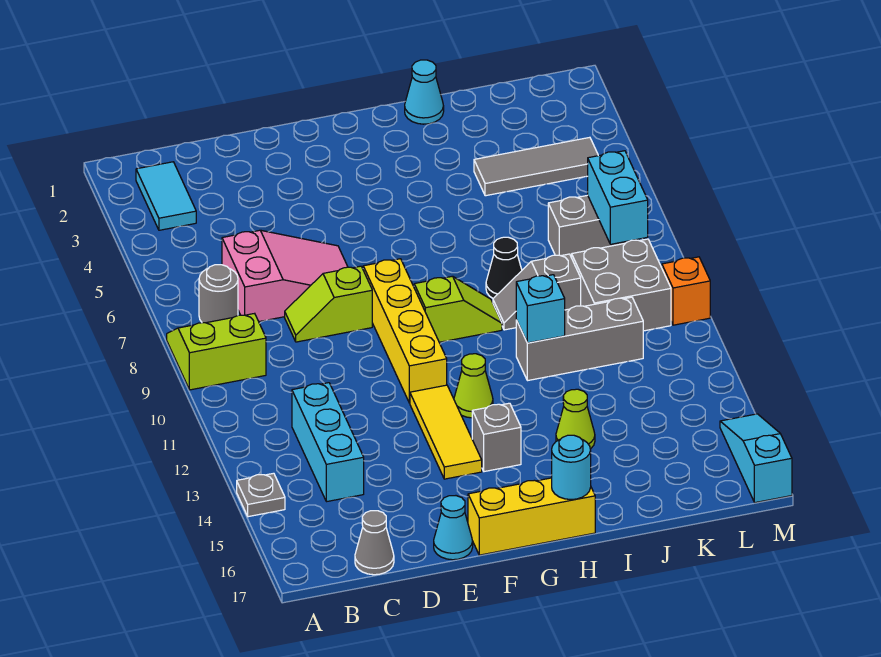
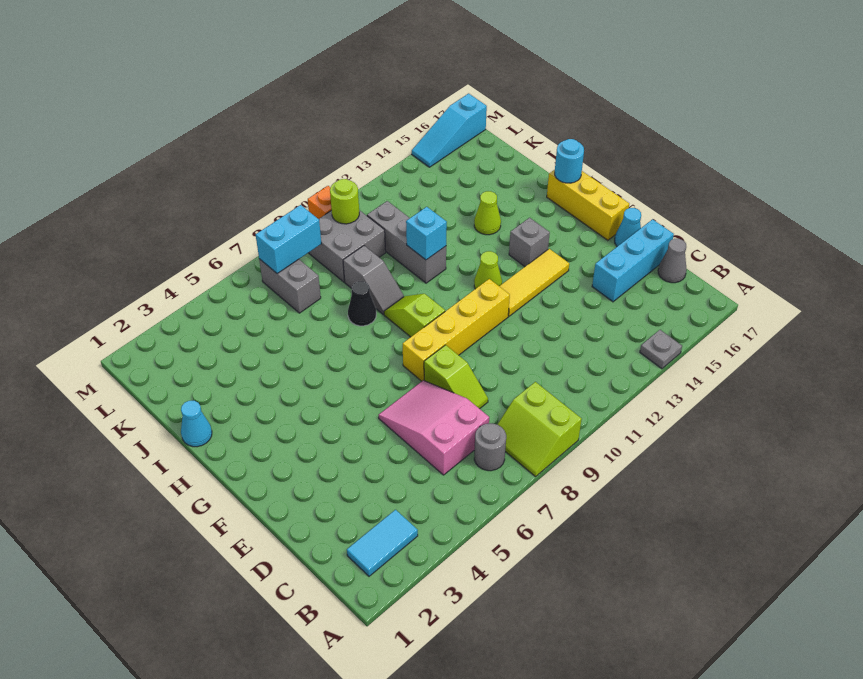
cyan 1x3 brick [292,383,364,502] -> cyan 1x3 brick moved to [592,219,674,302]
grey 1x3 tile [474,137,598,196] -> none
none -> lime 1x1 round brick [330,179,359,224]

